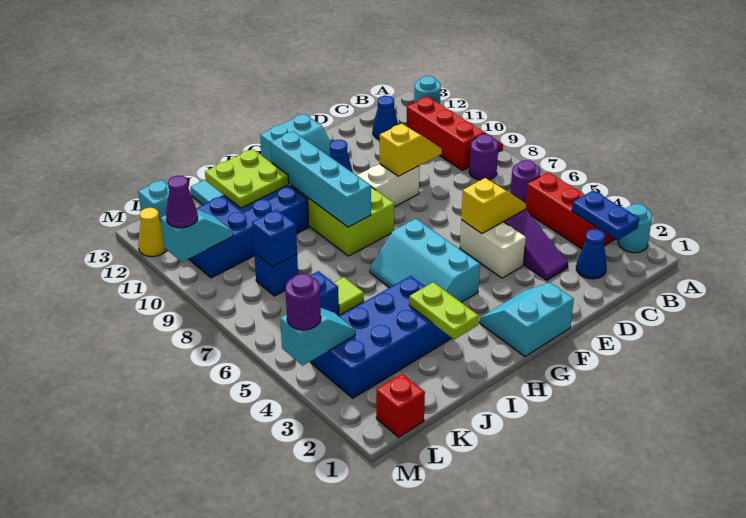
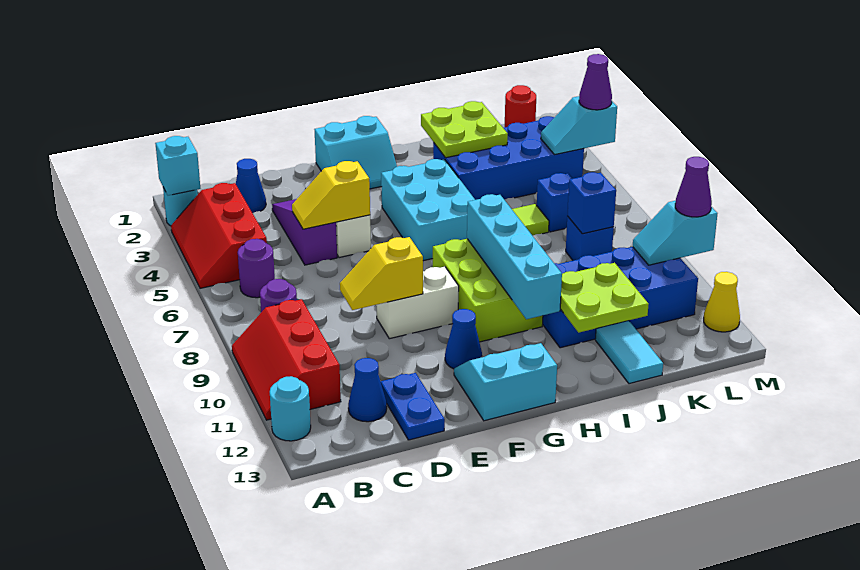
blue 1x2 plate [572,190,639,240] -> blue 1x2 plate moved to [381,373,445,440]
cyan 2x3 slope [370,219,480,302] -> cyan 2x3 brick [381,159,475,261]
lime 1x2 plate [409,282,479,339] -> lime 2x2 plate [421,101,508,158]
red 1x1 brick [376,374,425,437] -> red 1x1 round brick [505,85,536,127]
cyan 1x1 brick [138,180,169,223] -> cyan 1x1 brick moved to [155,136,200,195]
purple 1x1 round brick [285,274,321,330] -> purple 1x1 cone [579,54,612,110]

